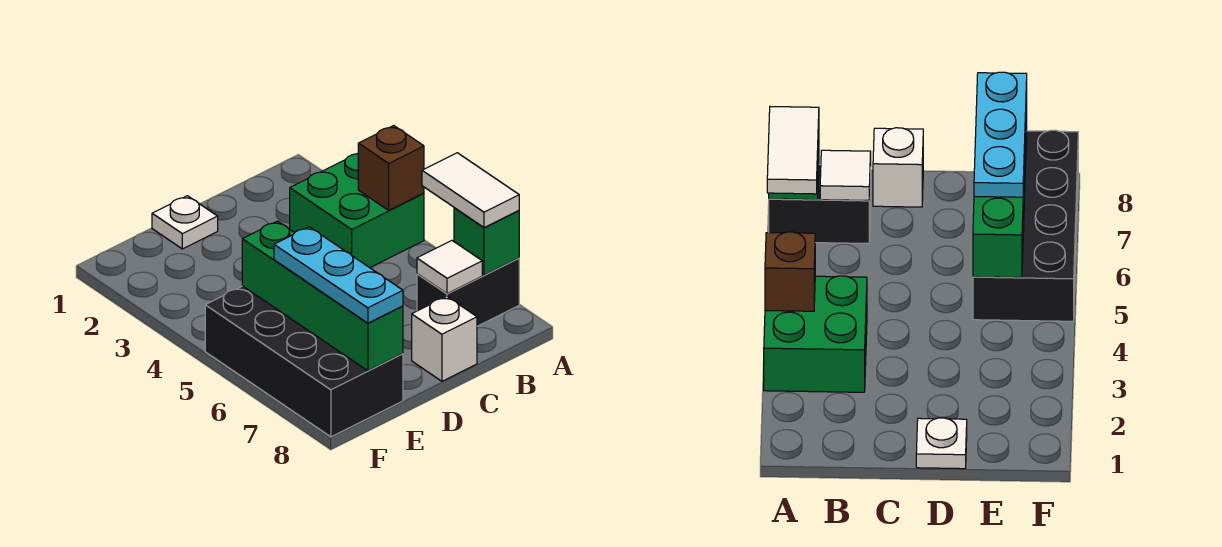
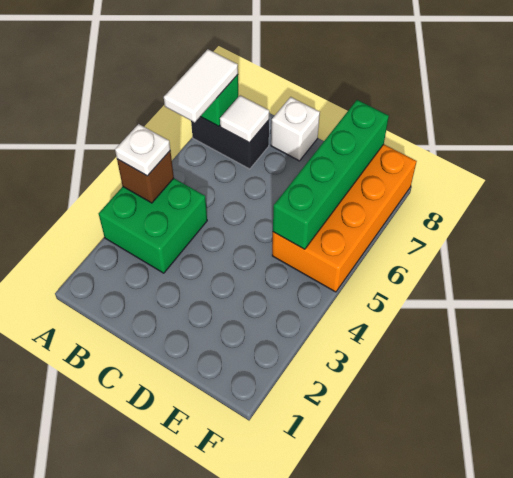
white 1x1 plate [152,196,218,249] -> white 1x1 plate moved to [115,124,170,176]
black 2x4 brick [205,286,403,437] -> orange 2x4 brick [272,144,417,292]
cyan 1x3 plate [274,227,403,323] -> none

